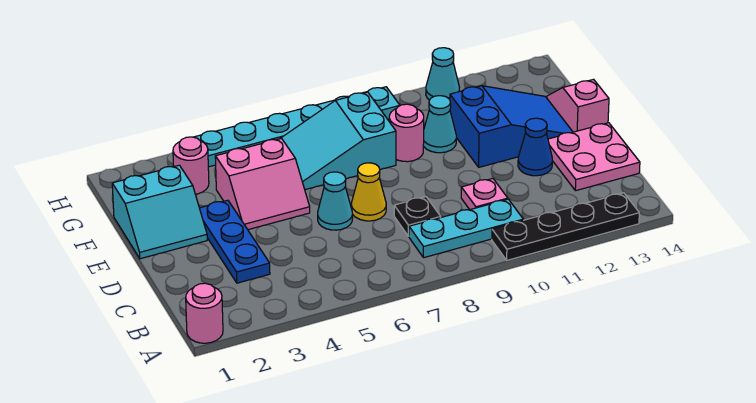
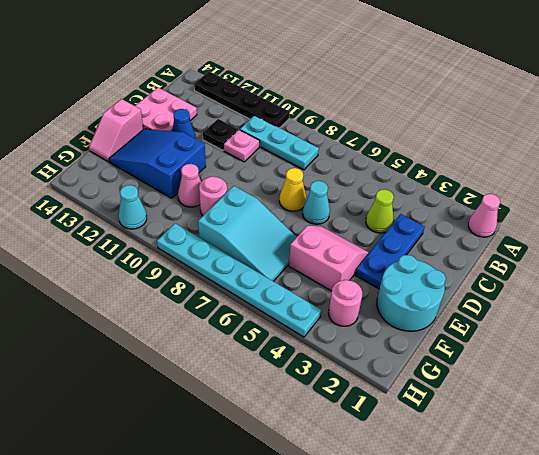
pink 1x1 round brick [186,283,223,343] -> pink 1x1 cone [468,194,500,237]
none -> lime 1x1 cone [366,189,394,233]
black 1x1 plate [394,197,441,236] -> black 1x1 plate moved to [203,119,238,150]
cyan 2x2 slope [112,165,207,259] -> cyan 2x2 round brick [377,255,446,331]
cyan 1x1 cone [423,96,456,153] -> pink 1x1 cone [178,164,201,207]

